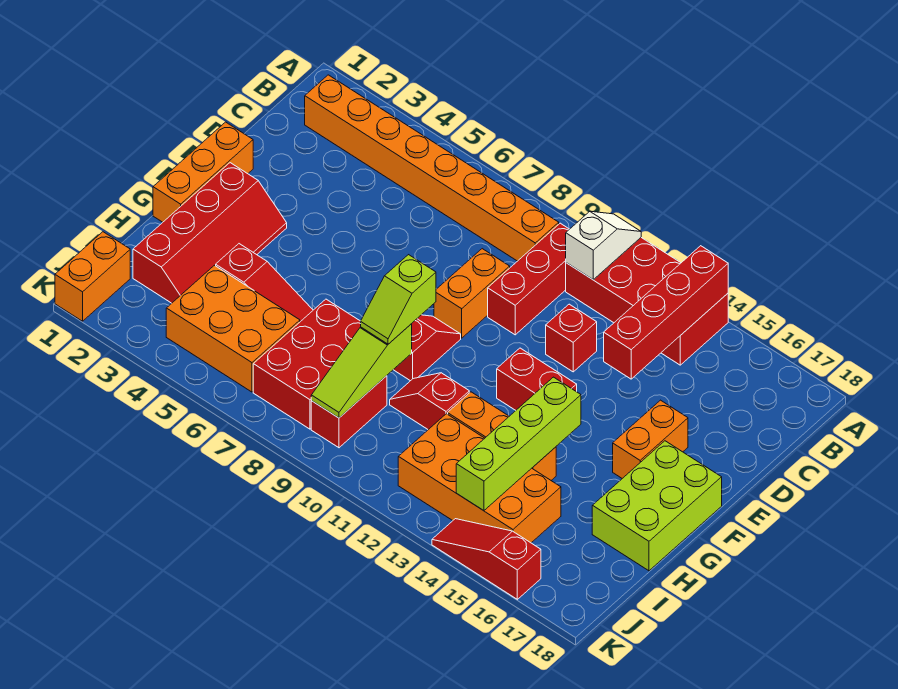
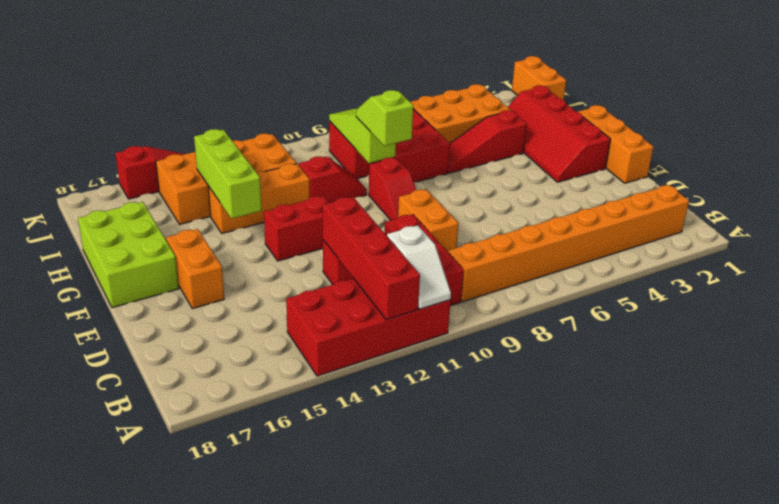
red 1x4 brick [604,246,728,379] -> red 1x4 brick moved to [323,197,420,320]
lime 1x4 brick [456,377,581,511] -> lime 1x3 brick [194,129,262,219]

